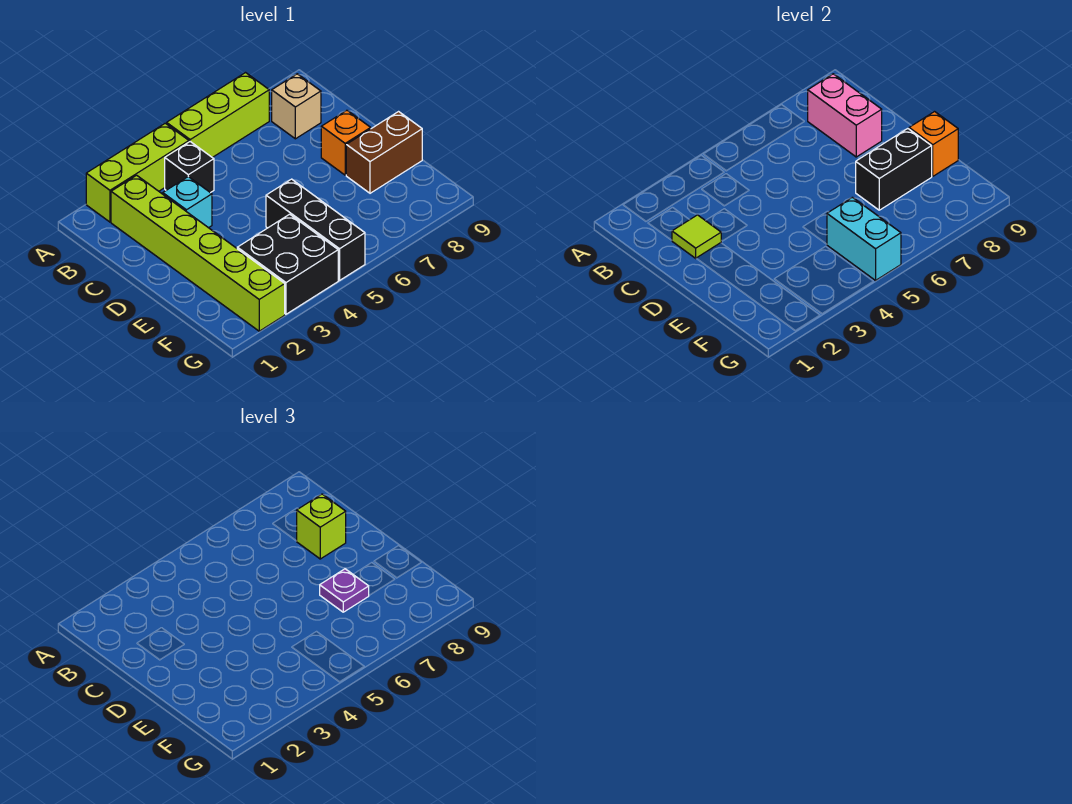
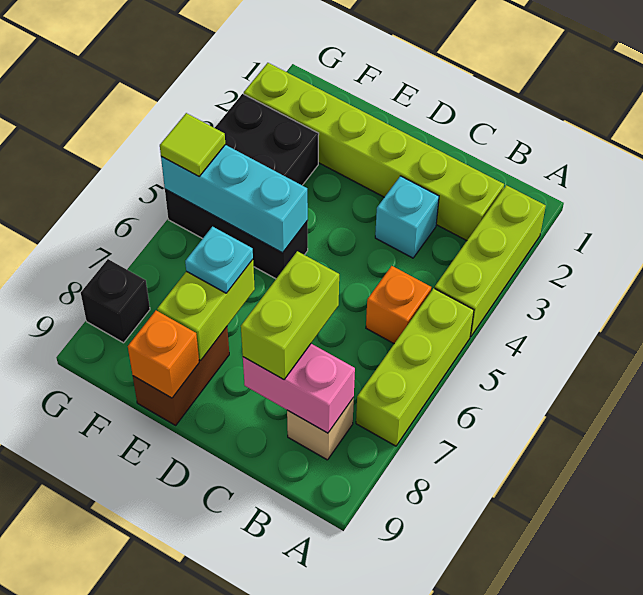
black 1x1 brick [165,142,214,193] -> black 1x1 brick moved to [81,259,150,343]
lime 1x1 tile [672,215,721,258] -> lime 1x1 tile moved to [160,113,225,176]
lime 1x1 brick [297,494,346,559] -> lime 1x2 brick [241,251,339,380]
orange 1x1 brick [321,110,371,175] -> orange 1x1 brick moved to [366,266,431,343]
black 1x2 brick [856,129,932,210] -> lime 1x2 brick [157,260,255,360]
purple 1x1 plate [320,569,369,612] -> cyan 1x1 plate [185,227,253,293]
cyan 1x2 brick [827,197,901,280] -> cyan 1x3 brick [161,145,308,253]

